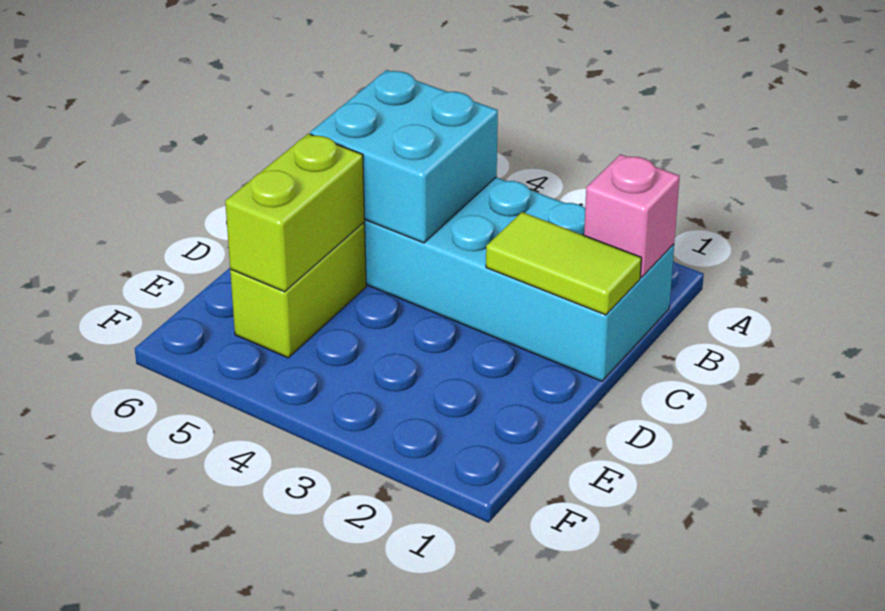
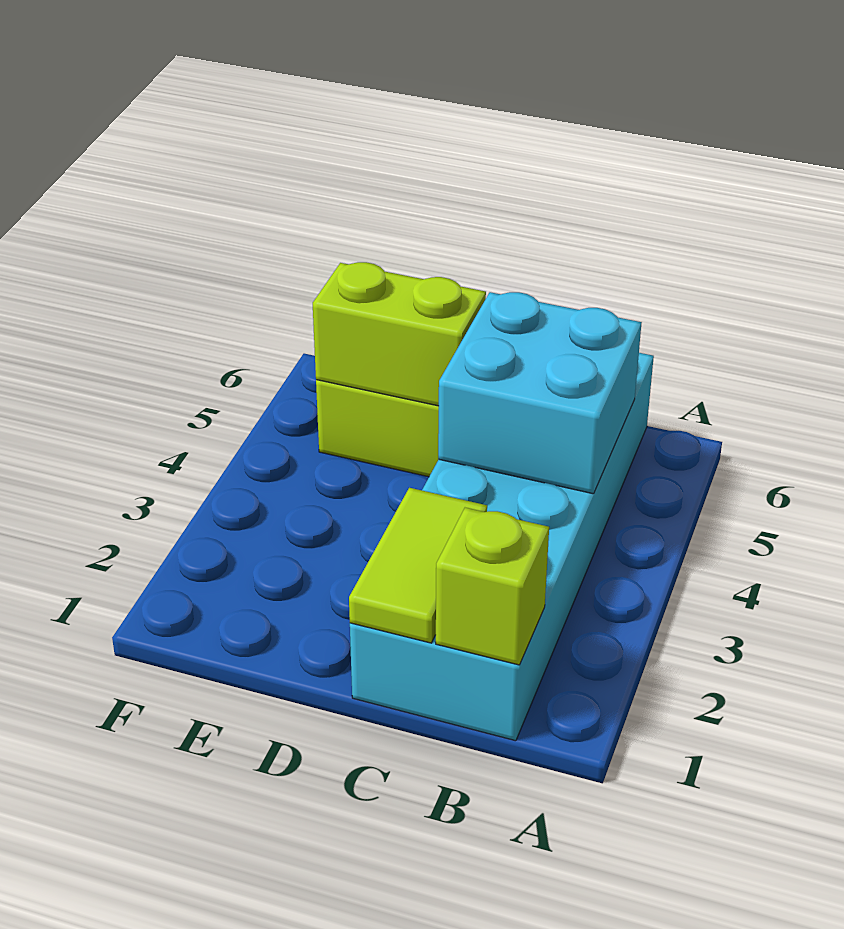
pink 1x1 brick [584,154,680,277] -> lime 1x1 brick [436,508,549,665]

